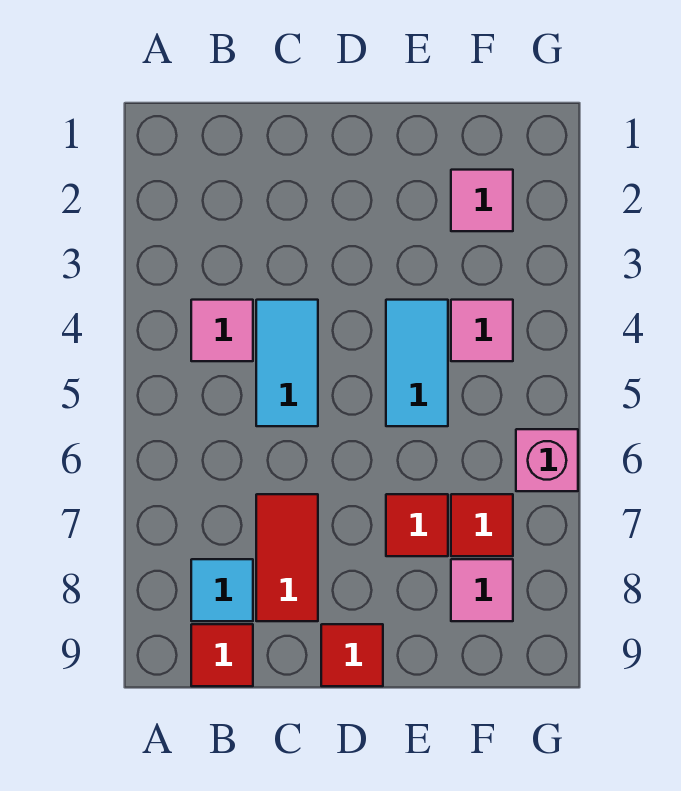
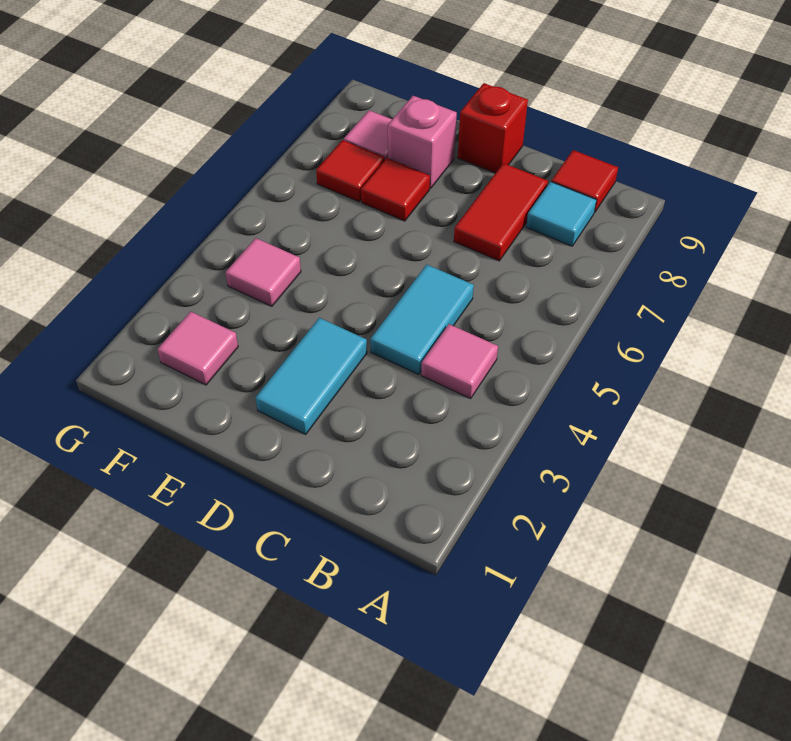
red 1x1 tile [321,624,383,686] -> red 1x1 brick [458,83,528,173]
cyan 1x2 tile [386,300,448,426] -> cyan 1x2 tile moved to [256,318,367,434]
pink 1x1 brick [516,429,578,491] -> pink 1x1 brick moved to [388,96,457,188]

